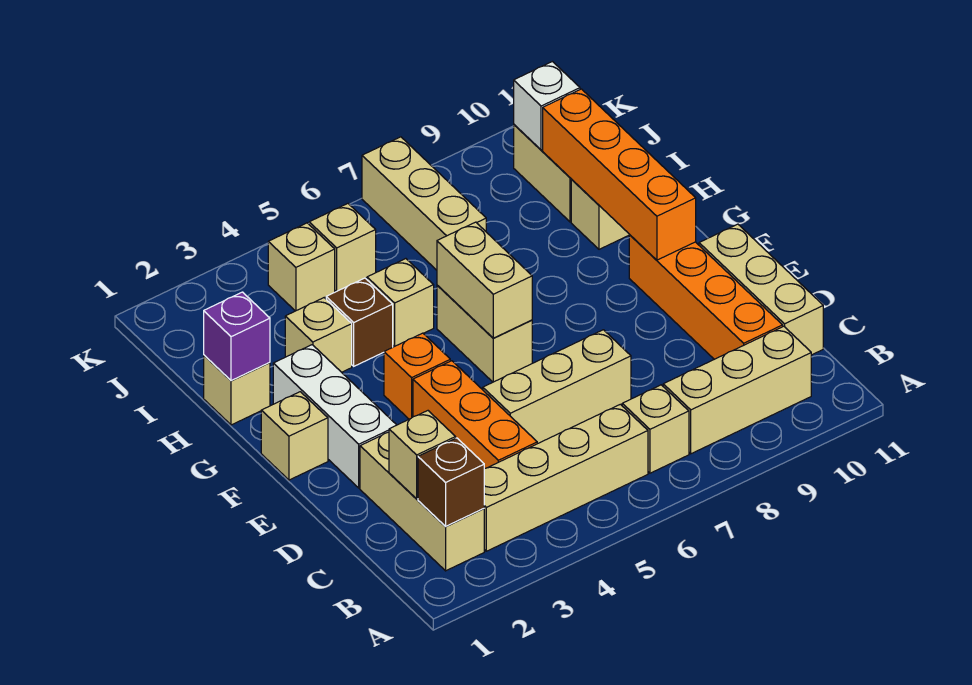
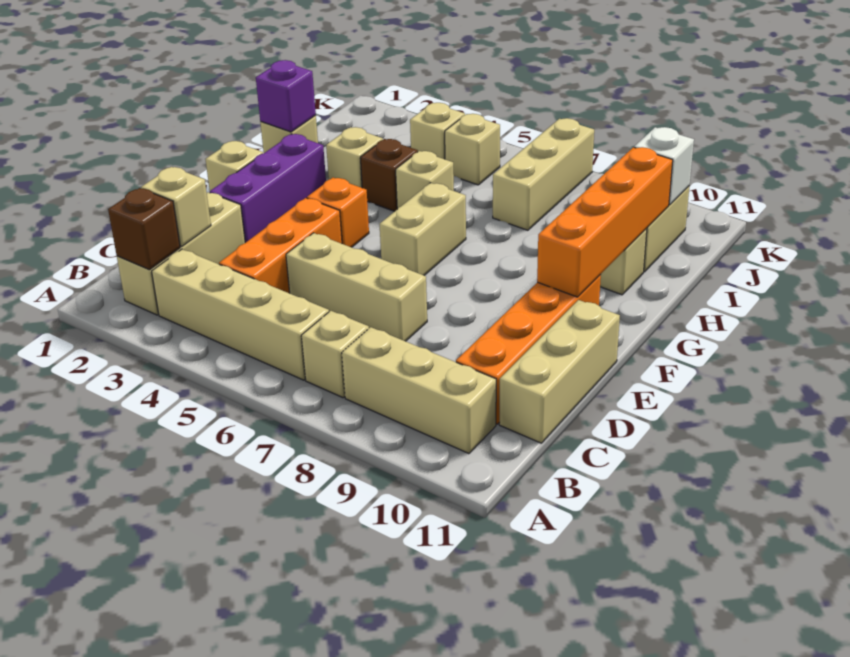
white 1x3 brick [273,345,396,488] -> purple 1x3 brick [210,134,326,243]
tan 1x2 brick [437,222,532,338] -> none

